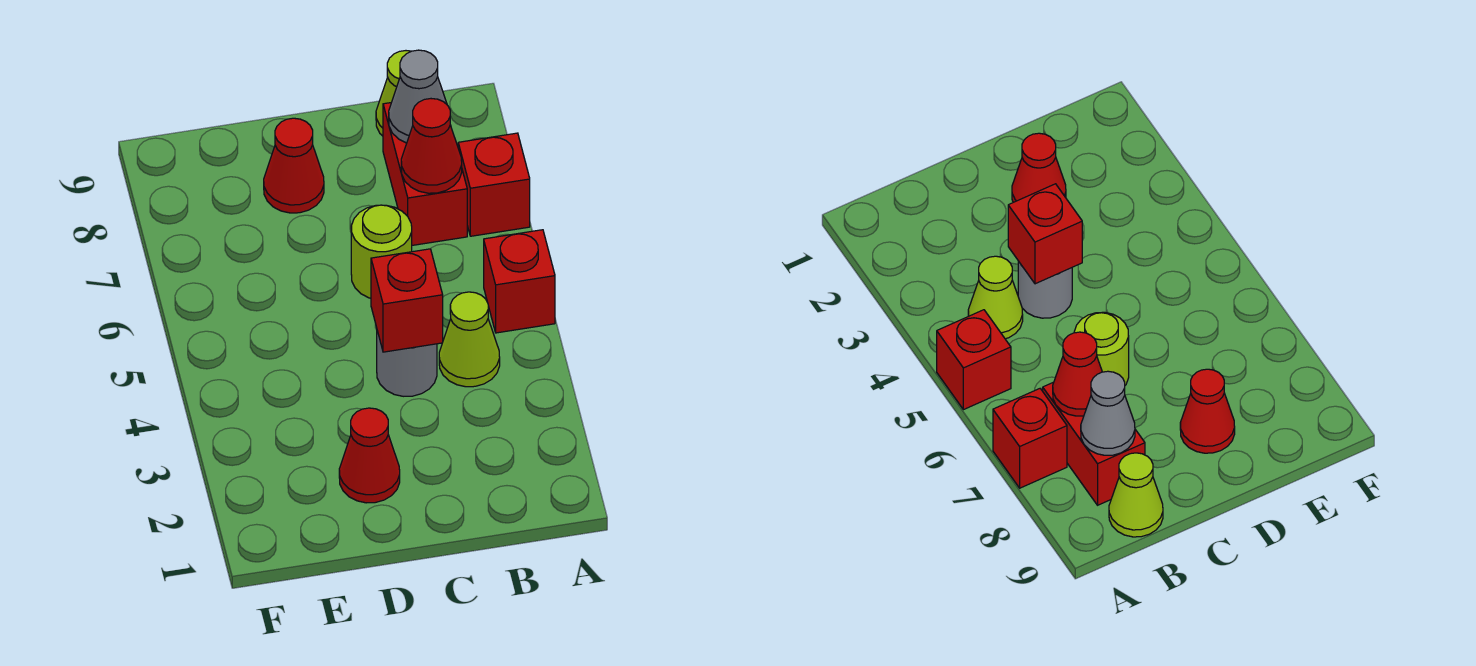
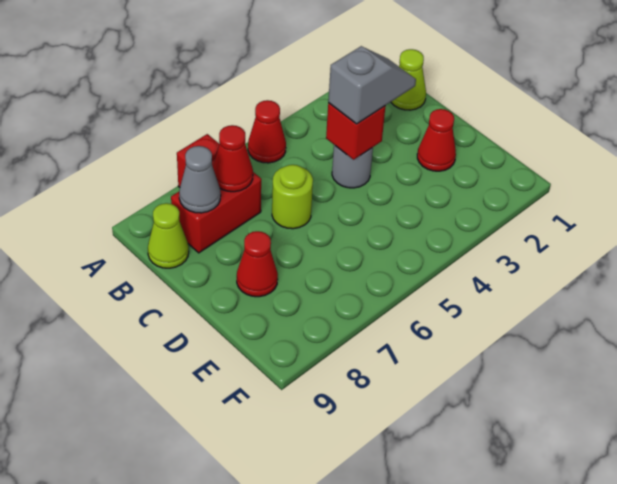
red 1x1 brick [484,230,555,333] -> red 1x1 cone [248,100,286,163]
lime 1x1 cone [439,292,500,387] -> lime 1x1 cone moved to [391,49,426,110]
none -> grey 1x2 slope [328,46,416,124]

